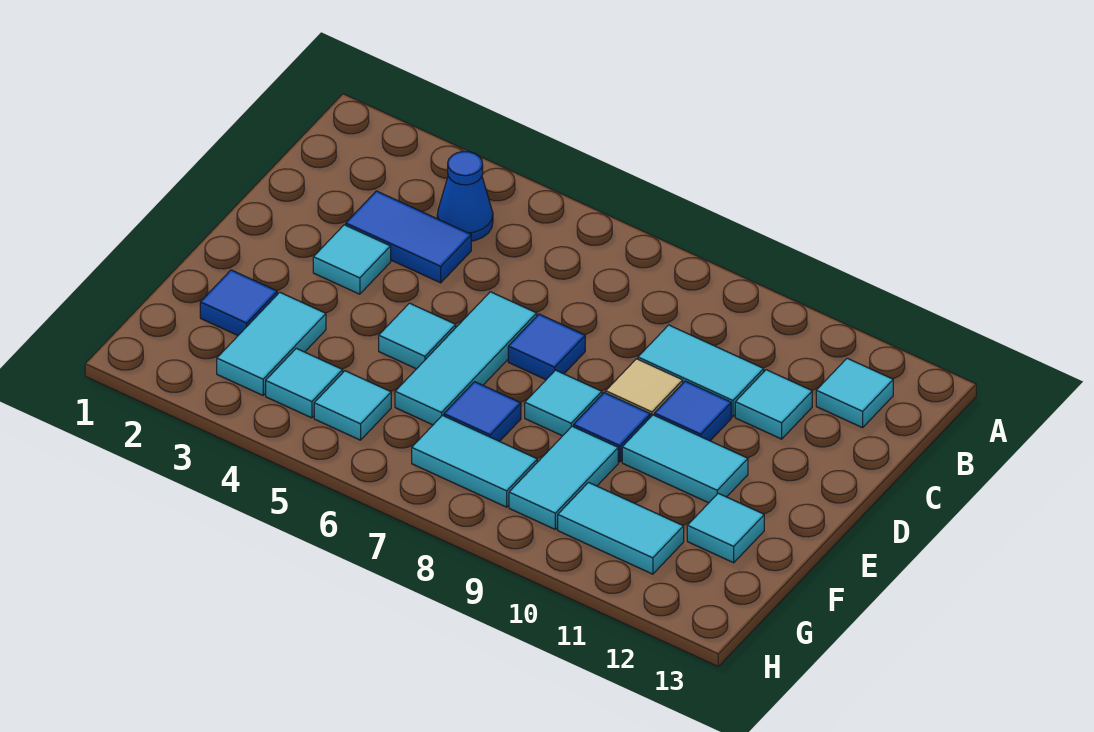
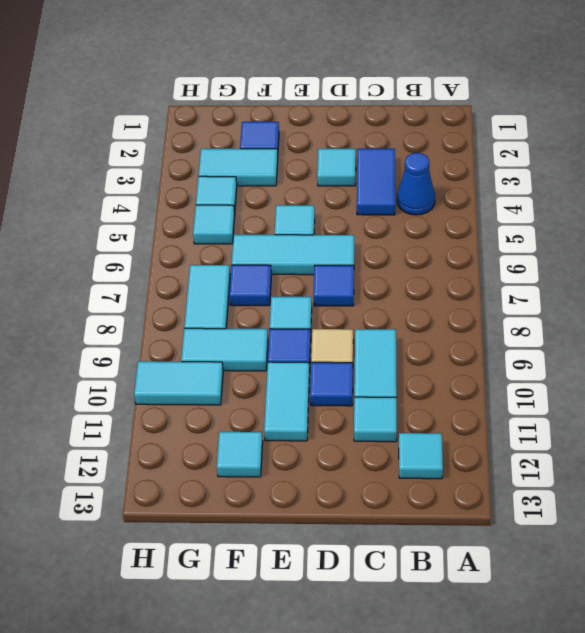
cyan 1x2 tile [558,482,684,574] -> cyan 1x2 tile turned to [134,361,223,405]

